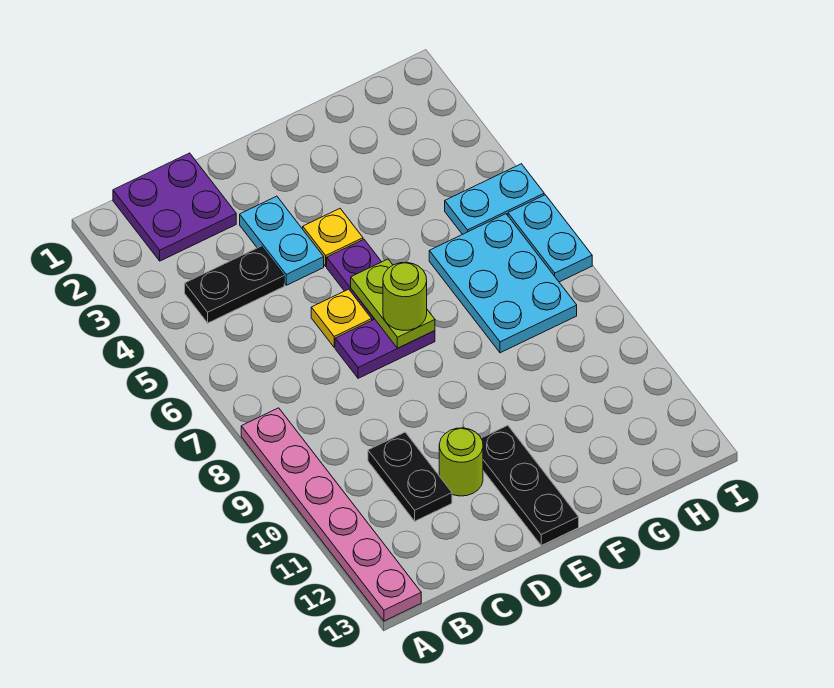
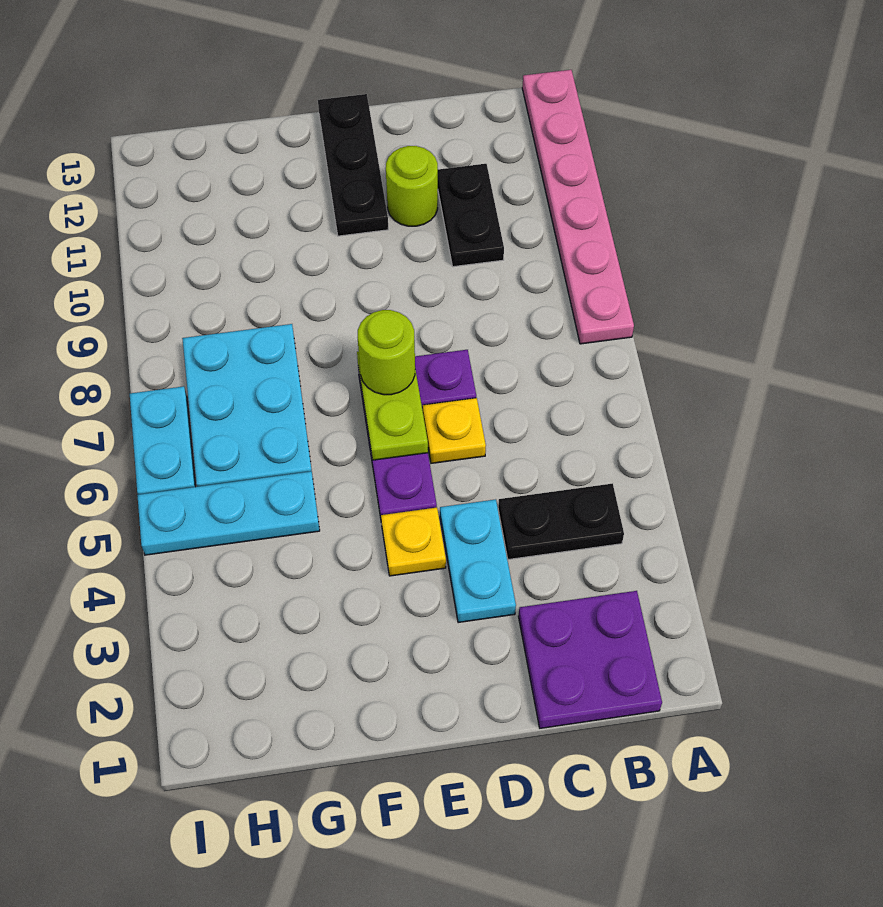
cyan 1x2 plate [445,164,544,234] -> cyan 1x3 plate [137,471,320,555]

